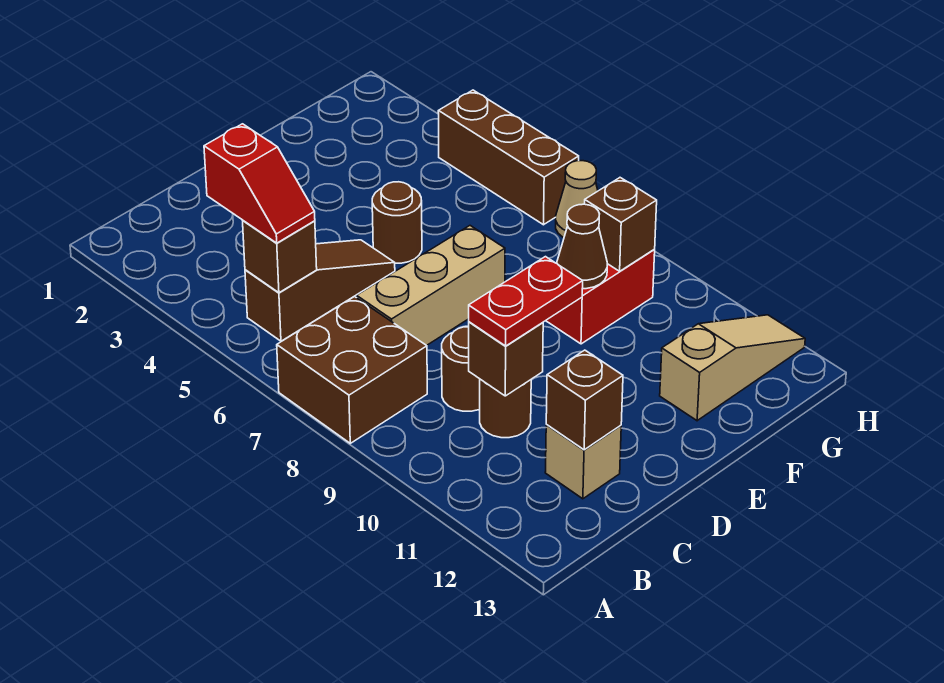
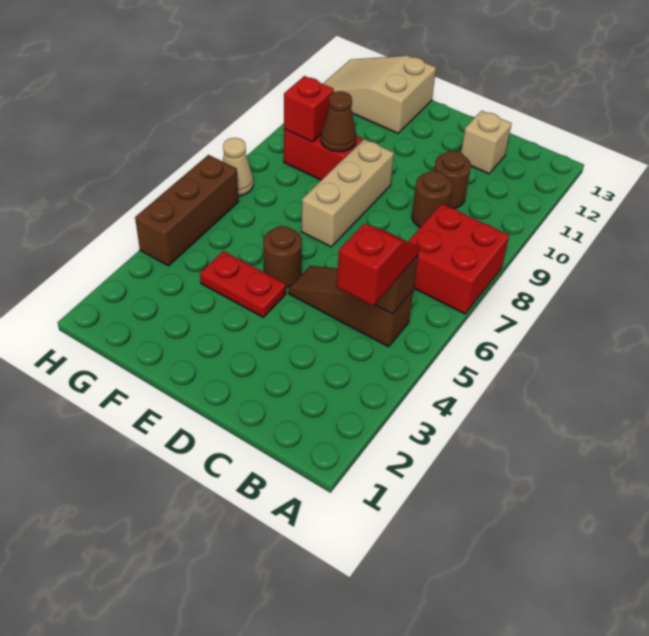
brown 2x2 brick [277,297,427,443] -> red 2x2 brick [408,204,509,314]
tan 1x3 brick [357,226,505,346] -> tan 1x3 brick turned to [301,139,394,247]
brown 1x1 brick [469,322,543,396] -> none
red 1x2 plate [469,257,583,346] -> red 1x2 plate moved to [200,251,286,317]
brown 1x1 brick [546,350,623,450] -> none
tan 1x3 slope [660,315,805,421] -> tan 2x3 slope [323,56,436,133]
brown 1x1 brick [585,178,657,271] -> red 1x1 brick [284,76,334,142]

